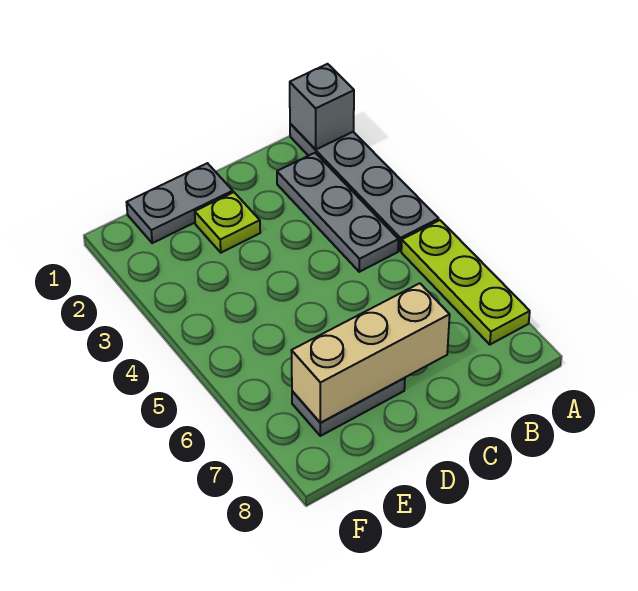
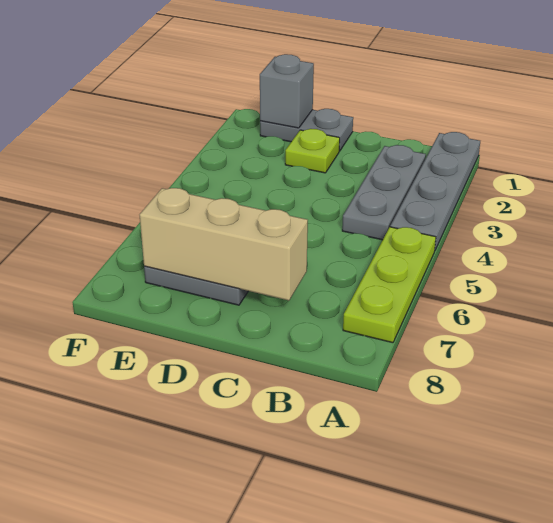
grey 1x1 brick [290,64,354,150] -> grey 1x1 brick moved to [260,54,314,128]

